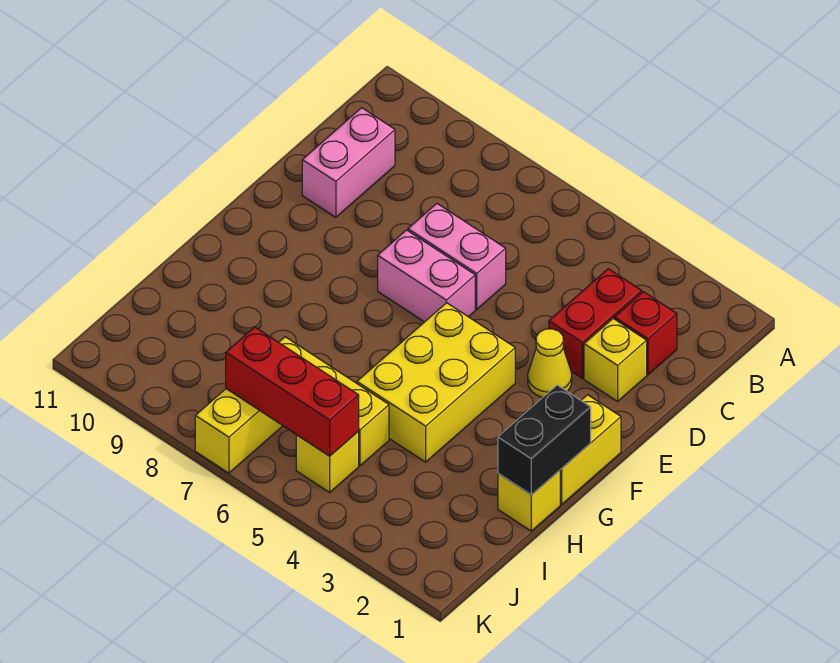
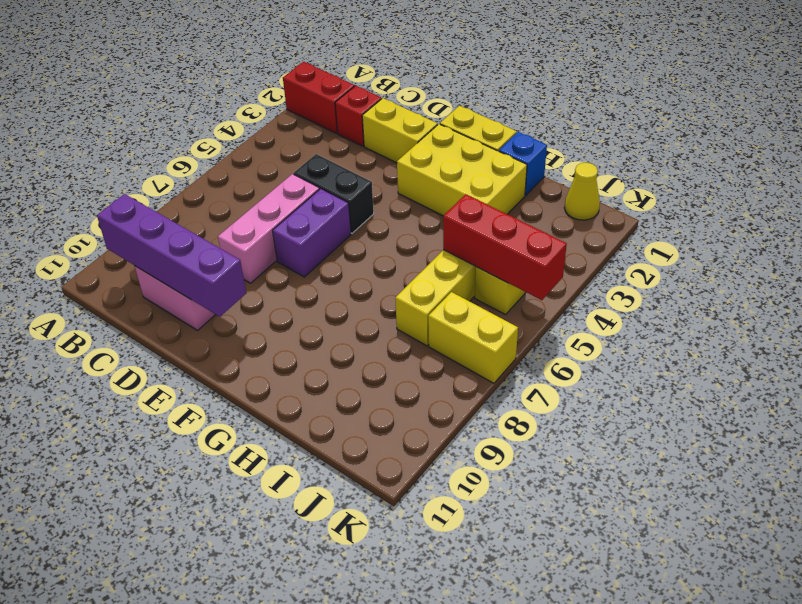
none -> purple 1x4 brick [97,194,246,317]
red 1x2 brick [549,269,642,378] -> red 1x2 brick moved to [283,62,355,133]
yellow 1x1 brick [584,319,647,401] -> yellow 1x2 brick [362,98,438,163]
pink 1x2 brick [408,204,506,309] -> pink 1x3 brick [218,174,319,283]
yellow 1x1 cone [528,329,572,397] -> yellow 1x1 cone moved to [564,163,600,220]
pink 1x2 brick [378,230,475,322] -> purple 1x2 brick [273,189,351,277]
yellow 2x3 brick [357,303,515,462] -> yellow 2x3 brick moved to [397,124,527,216]
black 1x2 brick [498,385,591,495] -> black 1x2 brick moved to [294,154,374,233]
yellow 1x1 brick [498,470,560,531] -> blue 1x1 brick [499,132,547,195]
red 1x3 brick [226,327,359,456] -> red 1x3 brick turned to [443,194,567,300]

